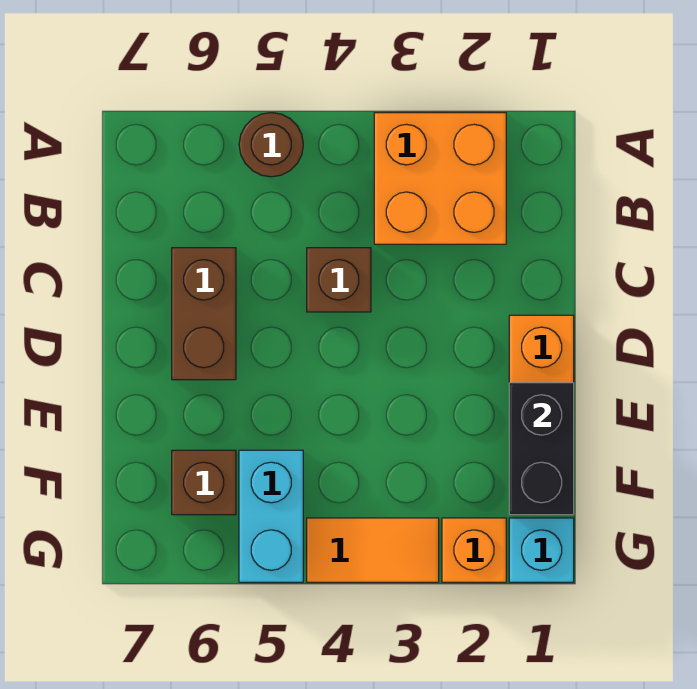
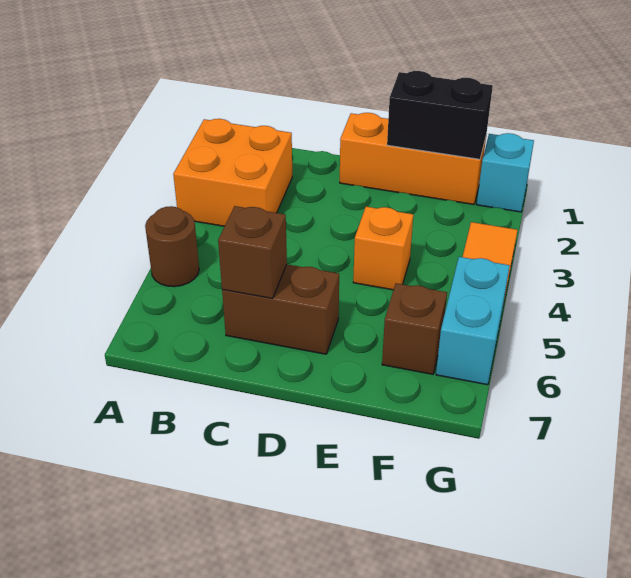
brown 1x1 brick [307,248,371,312] -> brown 1x1 brick moved to [218,206,287,298]
cyan 1x2 brick [239,450,303,582] -> cyan 1x2 brick turned to [436,257,510,385]
orange 1x1 brick [442,518,506,582] -> orange 1x1 brick moved to [353,207,413,290]

